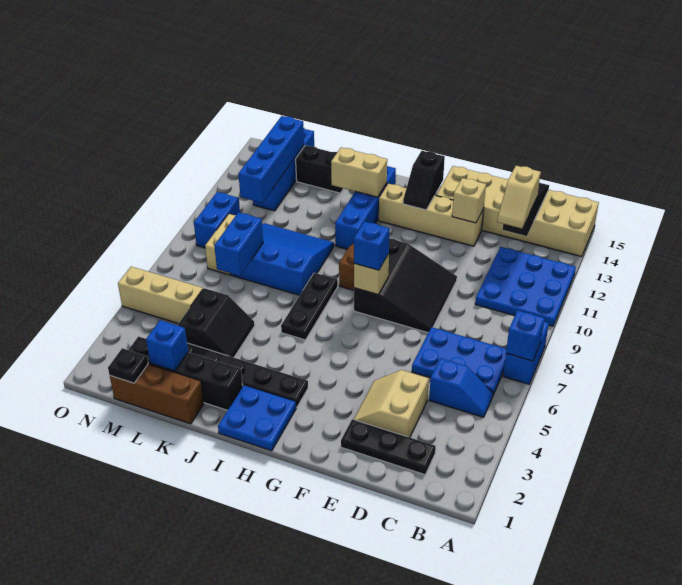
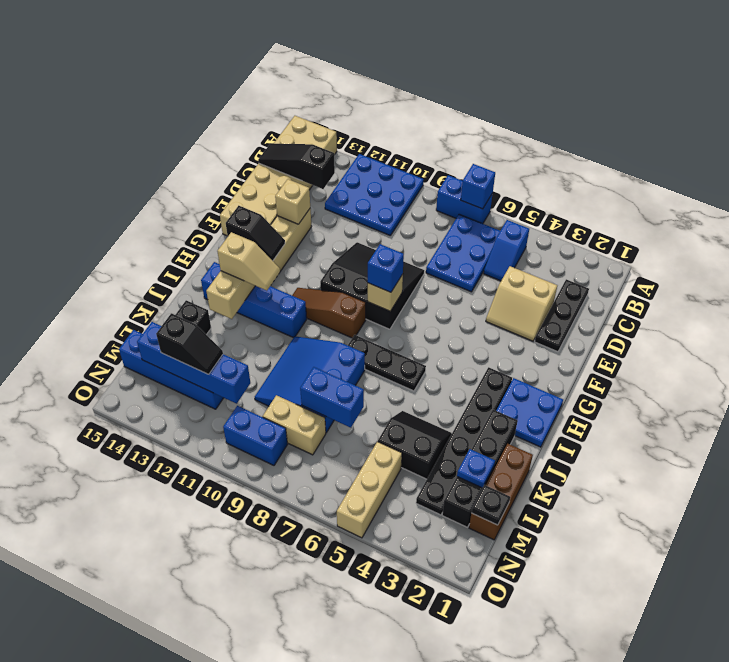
blue 1x2 slope [429,358,493,417] -> blue 1x2 slope turned to [484,220,529,281]
tan 1x2 slope [497,166,541,229] -> tan 1x2 slope moved to [217,232,280,291]
blue 1x1 brick [146,320,188,371] -> blue 1x1 plate [457,449,495,488]
none -> black 1x2 slope [156,313,223,374]

